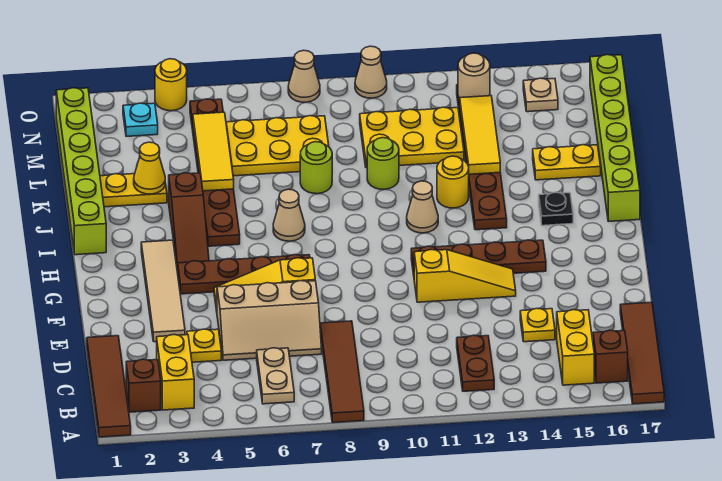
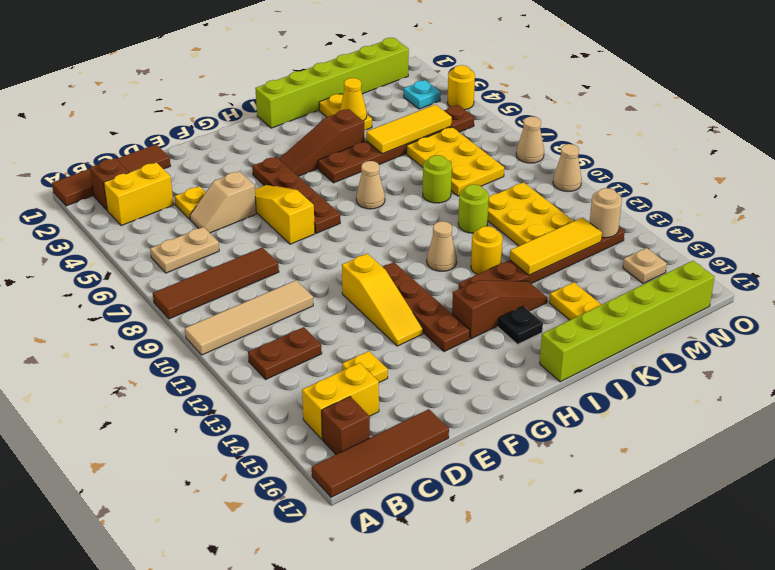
tan 2x3 slope [217,281,322,360] -> tan 1x2 slope [190,171,256,233]
tan 1x4 tile [141,240,185,342] -> tan 1x4 tile moved to [185,280,313,355]
none -> brown 1x3 slope [452,280,547,339]

